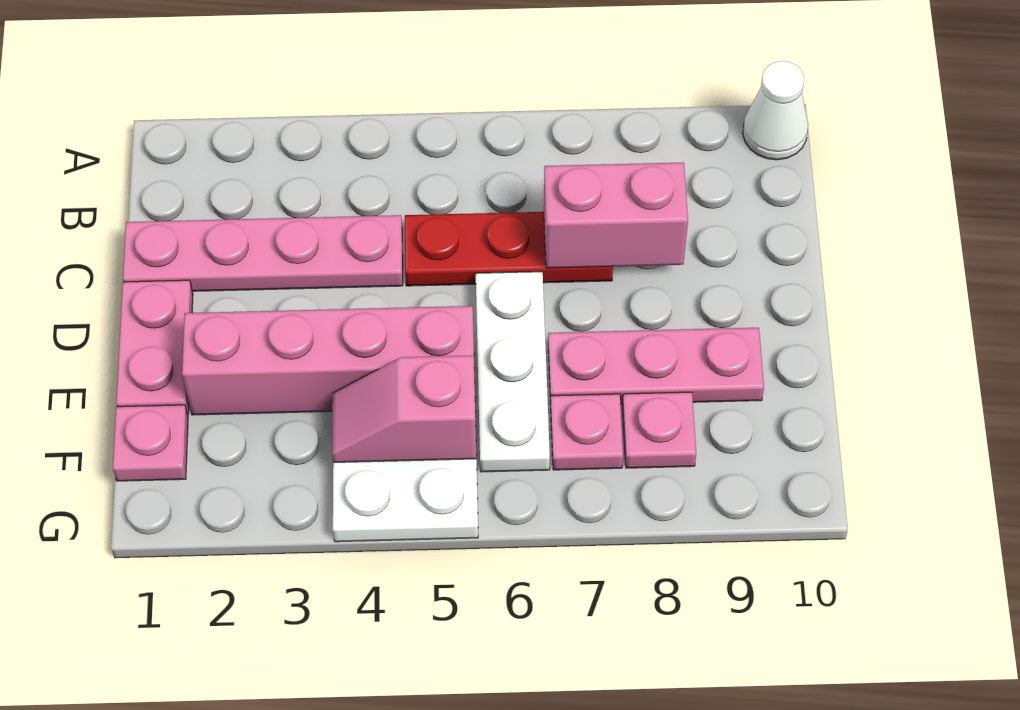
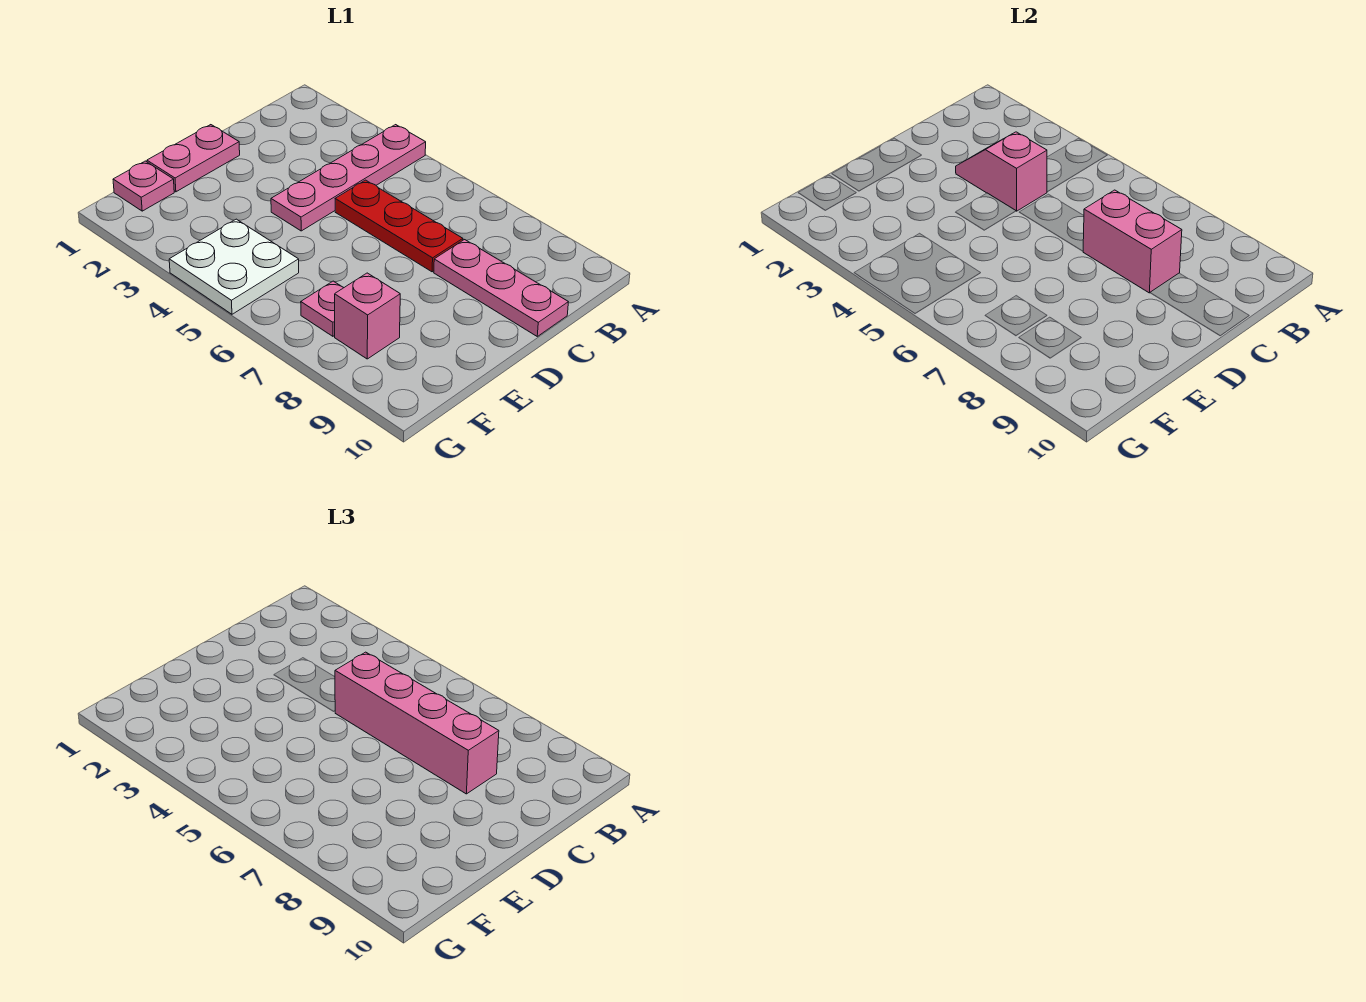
white 1x1 cone [743,61,808,160] -> none
pink 1x4 plate [123,215,403,291] -> pink 1x4 plate turned to [271,125,426,231]
white 1x3 plate [476,272,550,472] -> none
pink 1x4 brick [182,306,475,415] -> pink 1x4 brick moved to [335,652,499,794]
pink 1x3 plate [548,328,764,405] -> pink 1x3 plate moved to [434,240,568,336]
pink 1x2 slope [332,355,476,462] -> pink 1x2 slope moved to [956,132,1047,211]
pink 1x1 plate [622,392,696,468] -> pink 1x1 brick [335,273,400,359]

